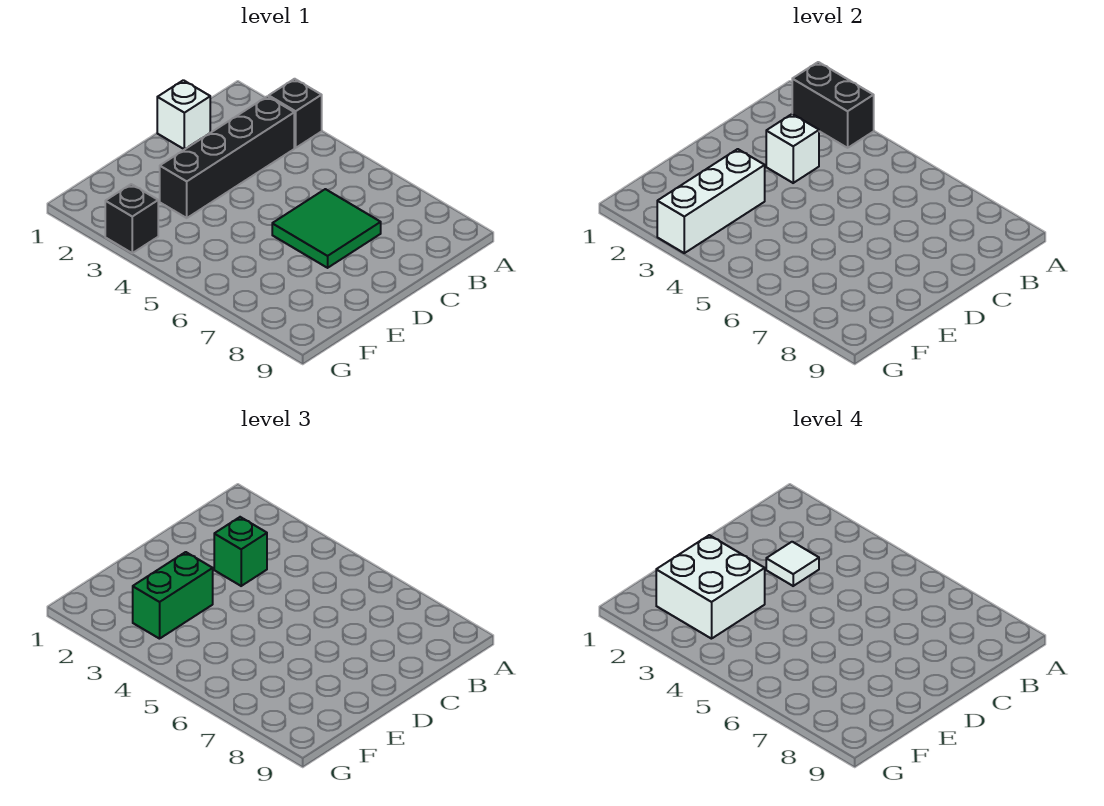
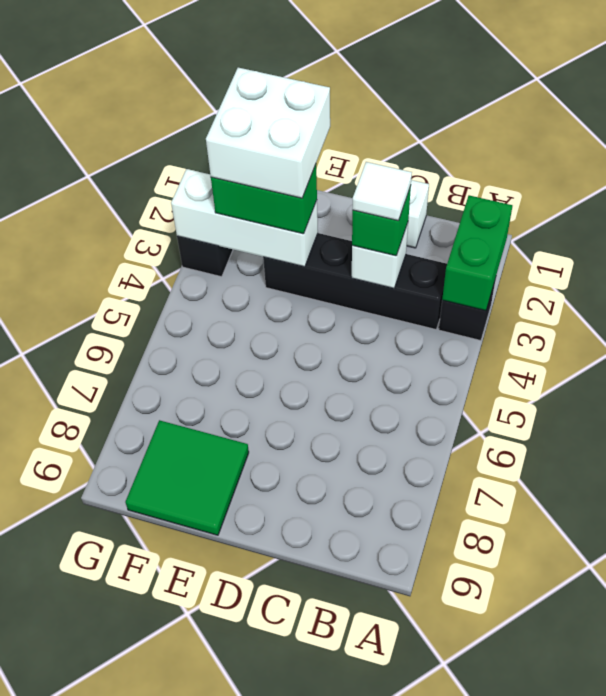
black 1x2 brick [792,62,874,148] -> green 1x2 brick [442,195,512,311]
green 2x2 tile [272,189,381,268] -> green 2x2 tile moved to [126,420,249,535]

